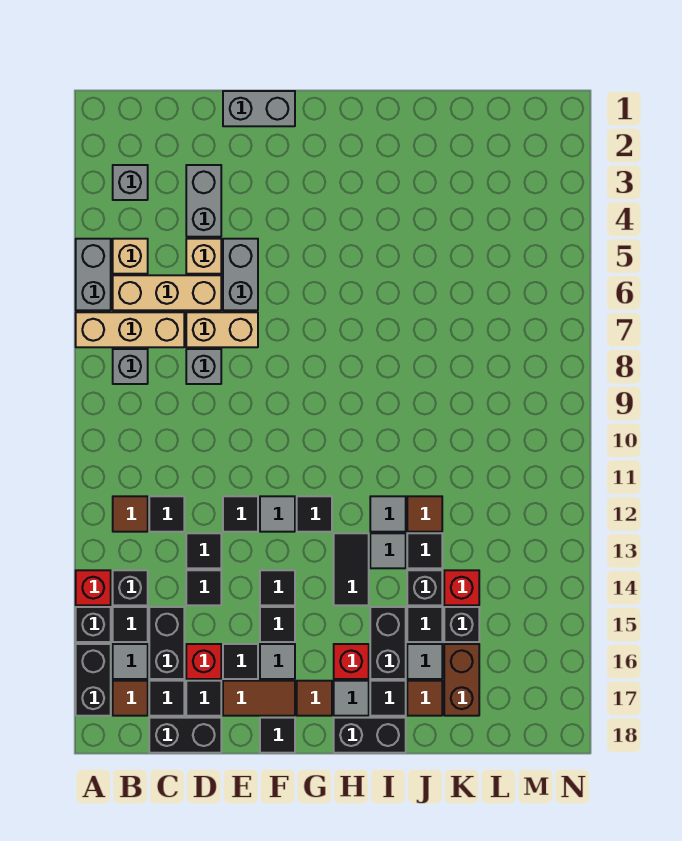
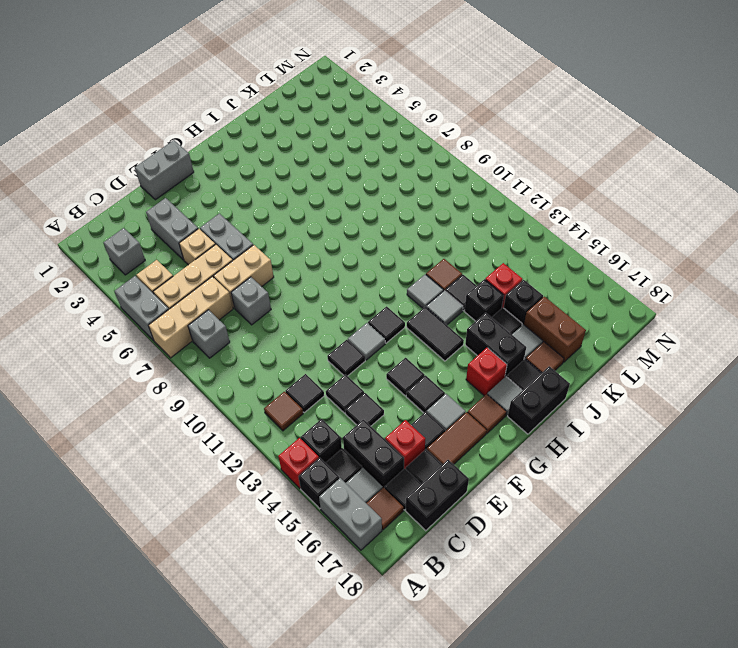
black 1x2 brick [76,644,111,716] -> grey 1x2 brick [319,478,382,550]
black 1x1 tile [260,718,295,753] -> none

